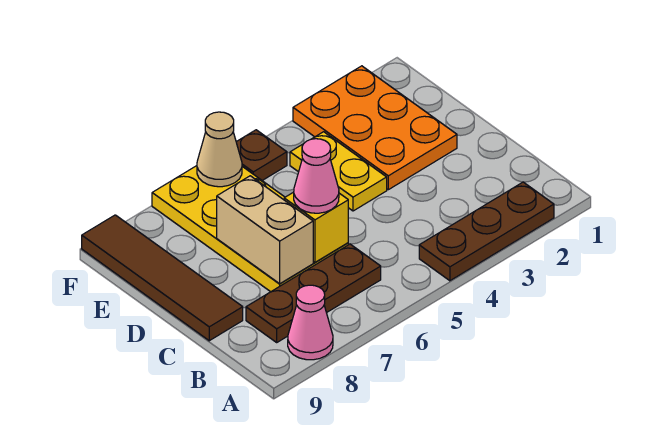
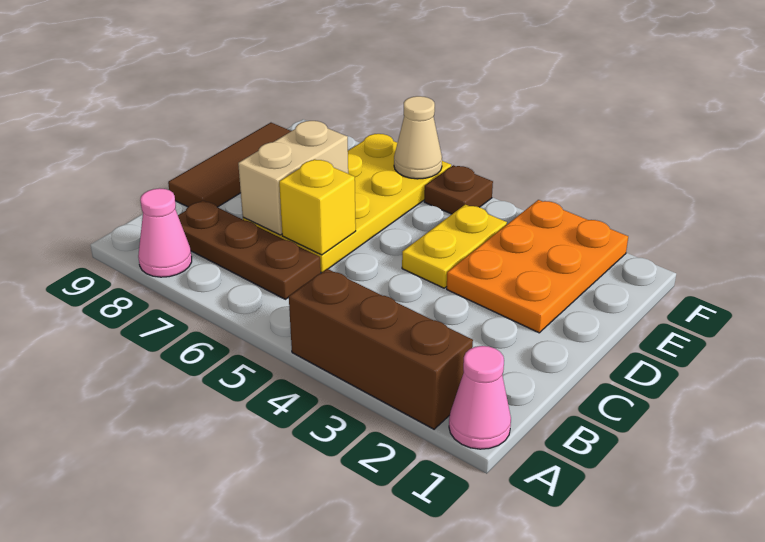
brown 1x3 plate [419,182,554,281] -> brown 1x3 brick [289,269,473,429]
pink 1x1 cone [294,139,339,213] -> pink 1x1 cone moved to [449,346,511,449]
brown 1x4 tile [82,215,243,341] -> brown 1x3 tile [168,123,291,207]

